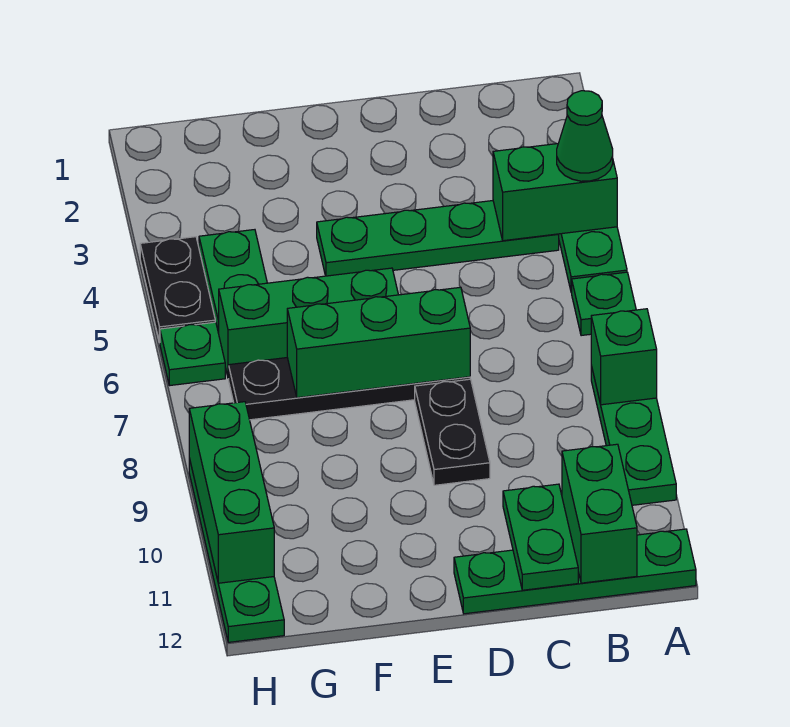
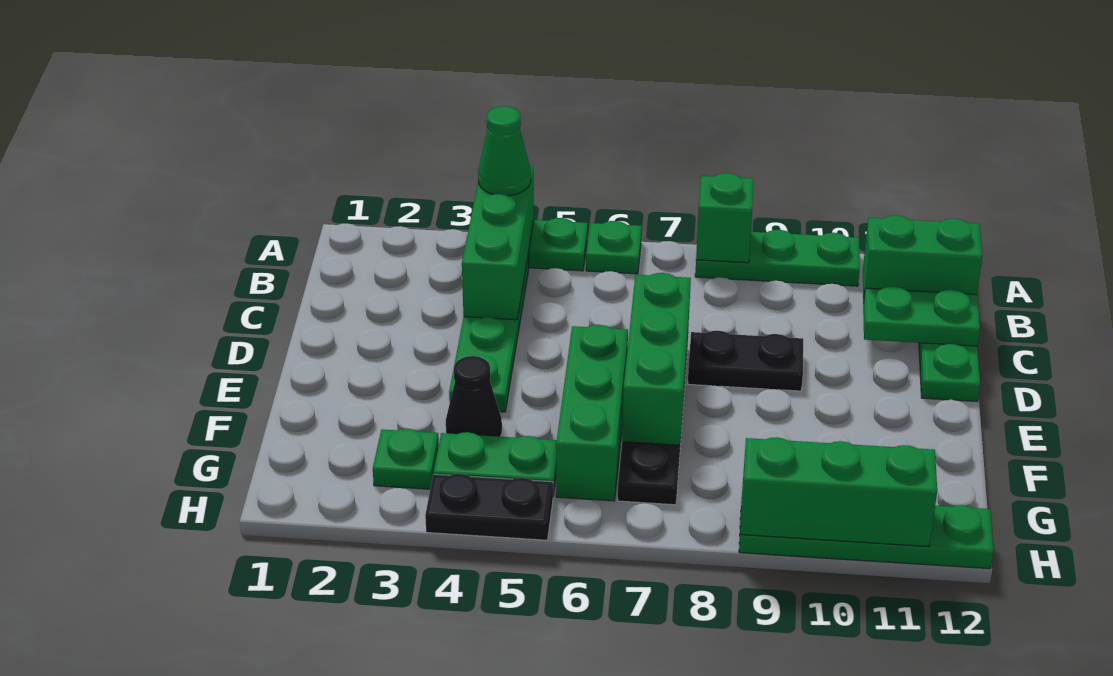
green 1x2 brick [493,144,617,241] -> green 1x3 brick [462,167,534,320]
none -> black 1x1 cone [446,356,502,437]
green 1x1 plate [160,322,225,386] -> green 1x1 plate moved to [373,429,439,489]

